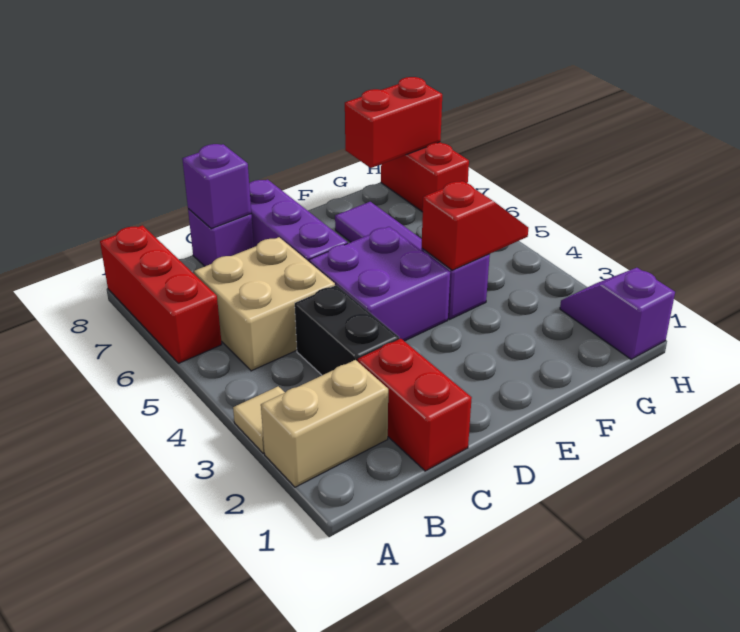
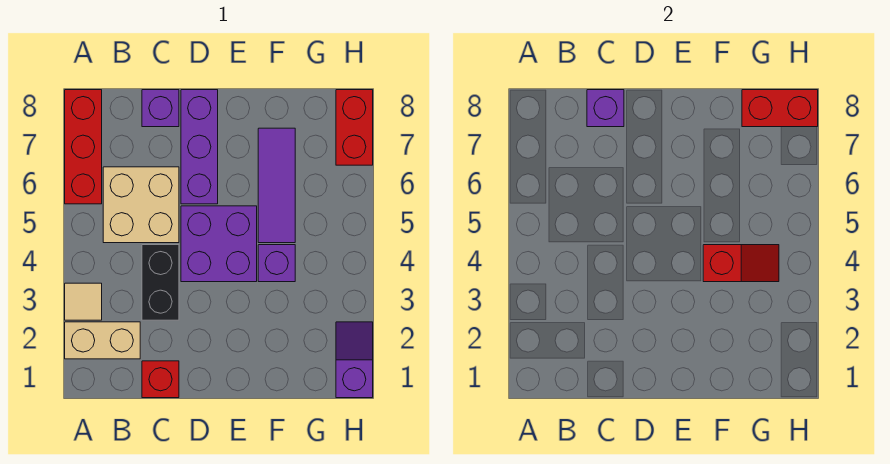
red 1x2 brick [358,339,472,471] -> red 1x1 brick [142,361,179,398]

